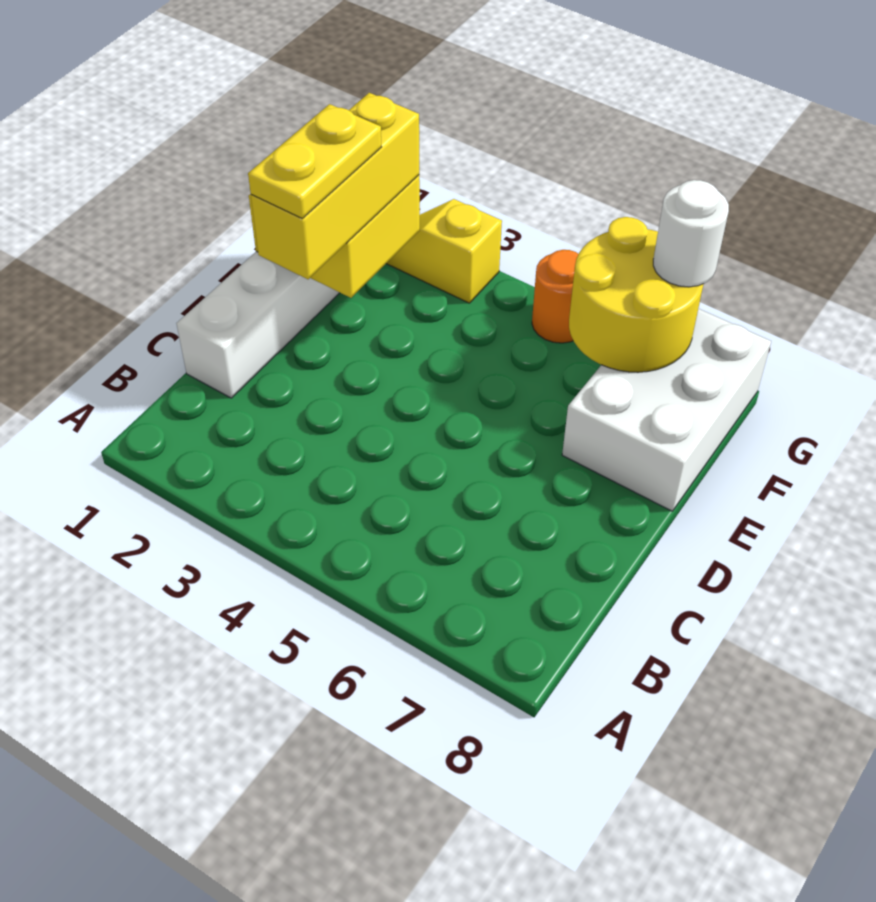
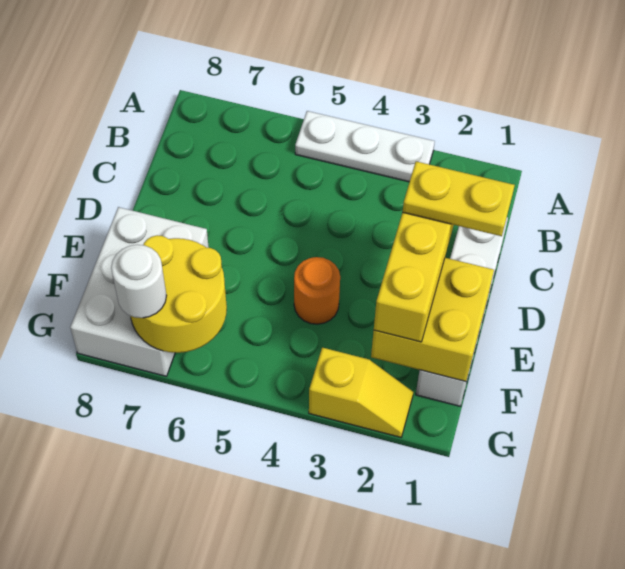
none -> white 1x3 plate [295,111,435,182]
yellow 1x2 plate [248,104,381,218] -> yellow 1x2 plate turned to [403,161,515,236]
orange 1x1 round brick [532,250,578,343] -> orange 1x1 round brick moved to [294,257,340,324]

